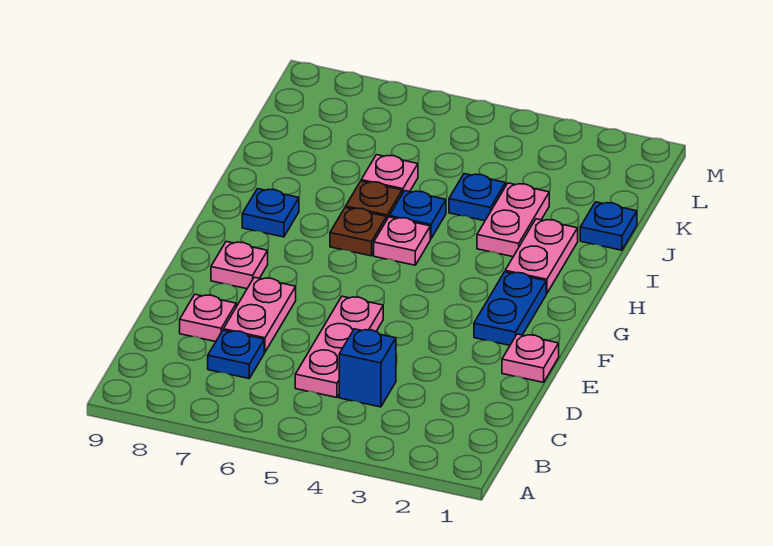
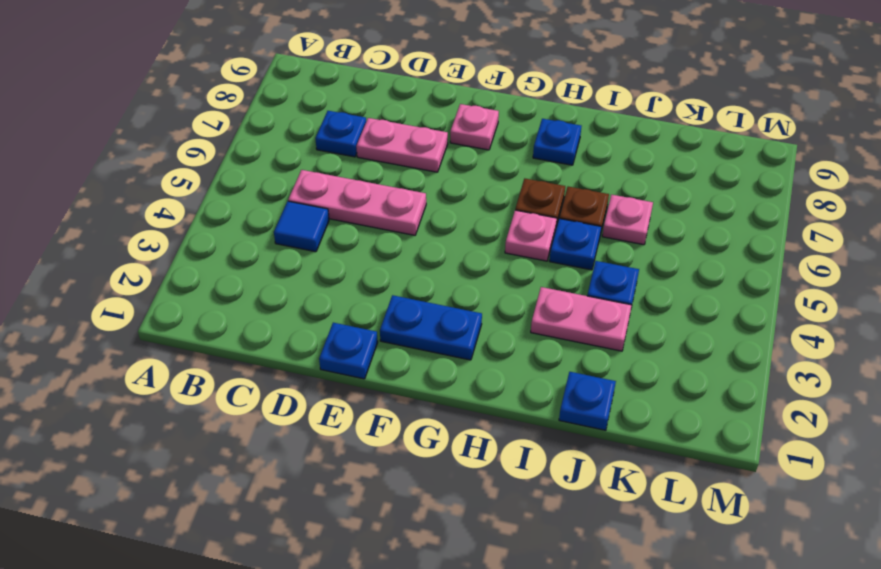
blue 1x1 brick [339,329,396,407] -> blue 1x1 tile [274,201,329,252]
pink 1x1 plate [180,294,236,342] -> none
pink 1x1 plate [502,334,559,382] -> blue 1x1 plate [319,323,378,379]
pink 1x2 plate [505,219,578,294] -> none

